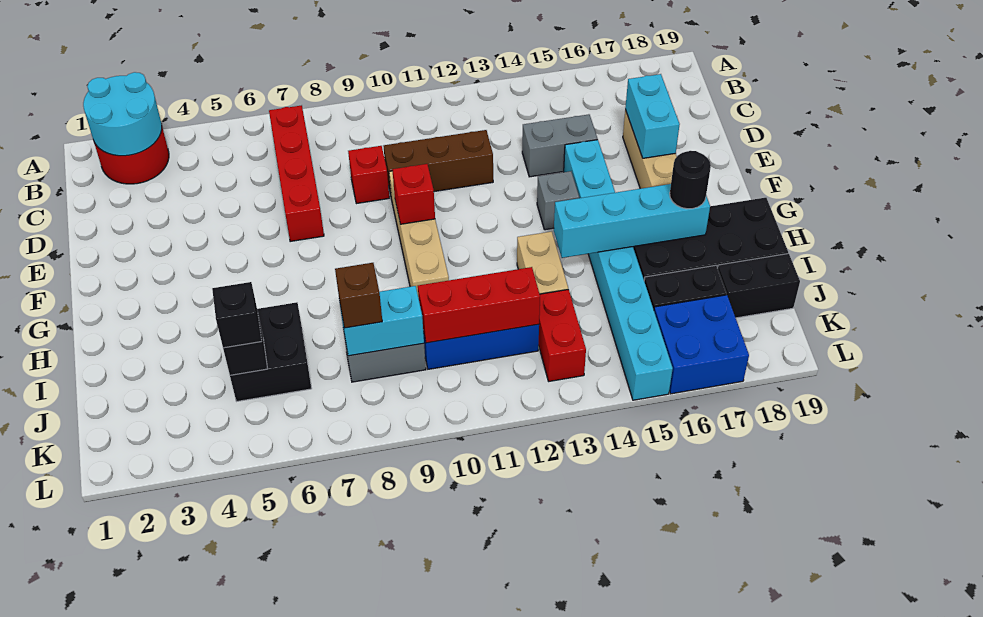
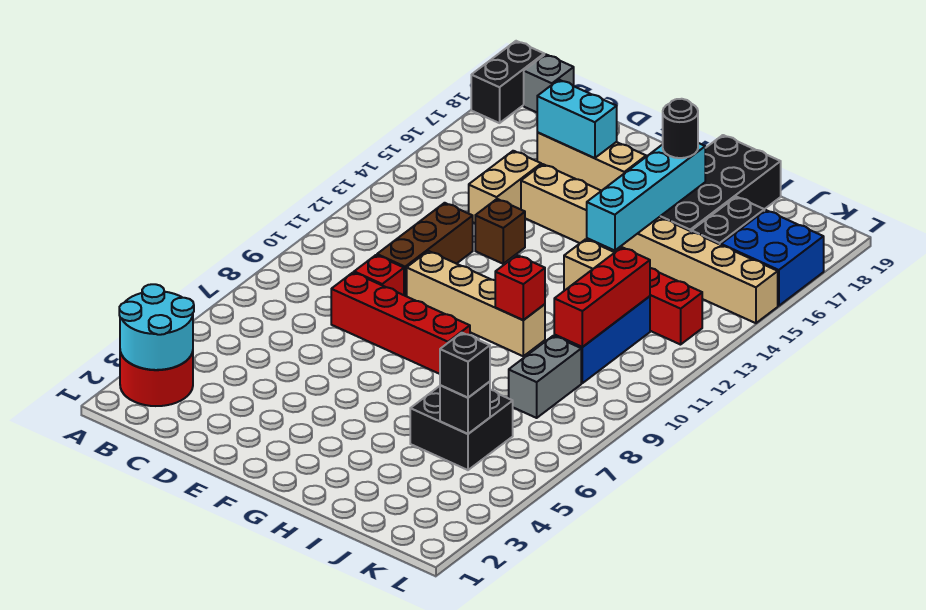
red 1x4 brick [269,105,324,242] -> red 1x4 brick moved to [331,272,470,374]
grey 1x2 brick [522,114,598,177] -> tan 1x2 brick [469,151,541,223]
cyan 1x8 brick [564,140,673,400] -> tan 1x8 brick [521,164,778,323]
red 1x1 brick [392,164,435,224] -> red 1x1 brick moved to [495,255,545,320]
grey 1x1 brick [537,171,579,230] -> grey 1x1 brick moved to [524,54,574,112]
cyan 1x2 brick [340,286,424,356] -> none
brown 1x1 brick [335,263,382,328] -> brown 1x1 brick moved to [475,199,525,264]
black 1x2 brick [718,254,800,318] -> black 1x2 brick moved to [471,41,544,123]

